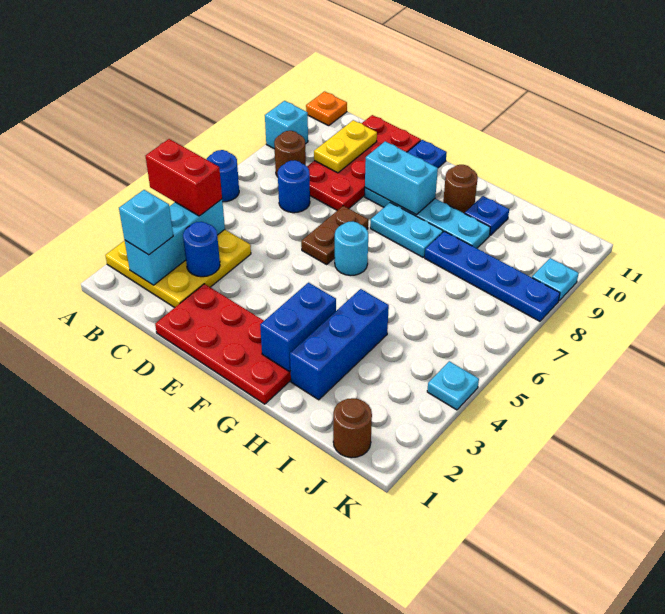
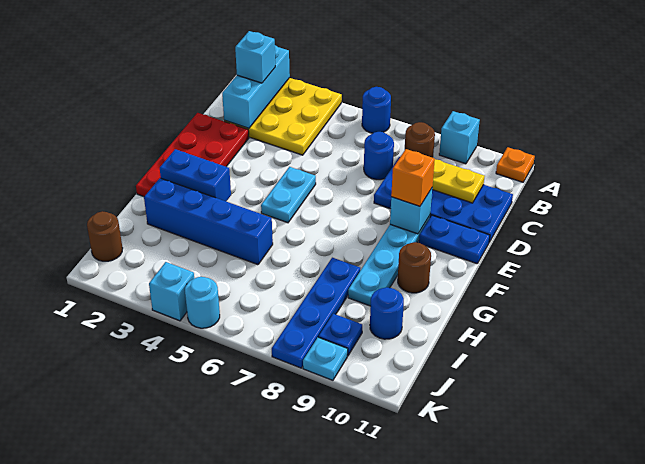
red 1x2 brick [146,139,222,216] -> none
cyan 1x3 brick [125,199,225,285] -> cyan 1x3 brick turned to [222,45,290,128]
blue 1x1 round brick [183,222,220,277] -> blue 1x1 round brick moved to [370,287,404,339]
red 2x4 plate [307,115,421,210] -> blue 2x4 plate [374,157,513,242]
brown 1x2 plate [301,206,368,264] -> none
cyan 1x2 brick [365,141,438,215] -> cyan 1x1 brick [390,188,432,234]
none -> orange 1x1 brick [391,149,435,206]
cyan 1x1 round brick [335,222,368,275] -> cyan 1x1 round brick moved to [185,277,220,328]
cyan 1x2 plate [370,203,443,257] -> cyan 1x2 plate moved to [261,167,316,223]
blue 1x3 brick [290,289,389,400] -> blue 1x4 brick [144,178,273,265]
blue 1x1 plate [465,196,509,235] -> blue 1x1 plate moved to [318,314,362,356]
cyan 1x1 plate [427,361,479,410] -> cyan 1x1 brick [149,262,194,321]

